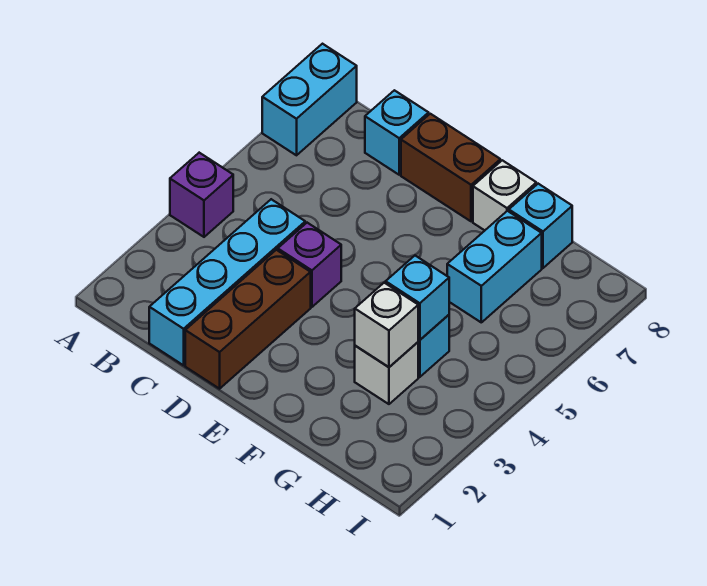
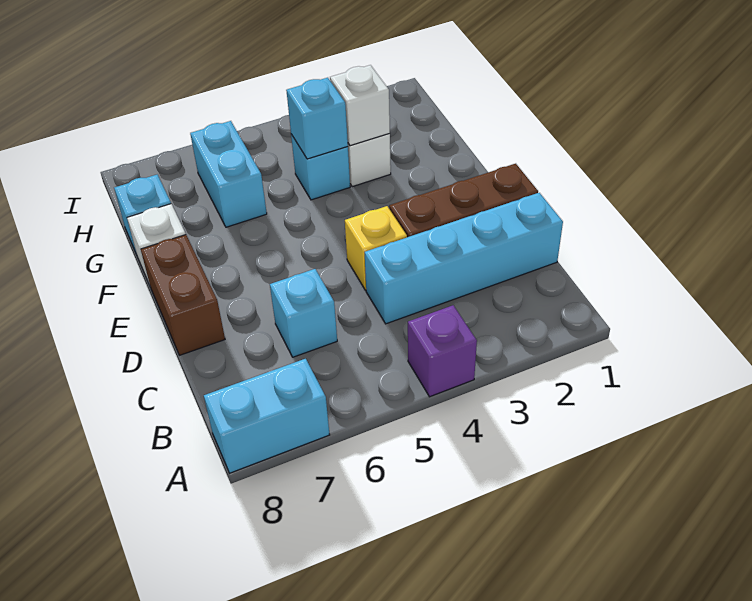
cyan 1x1 brick [365,90,429,175] -> cyan 1x1 brick moved to [270,269,337,357]
purple 1x1 brick [278,223,341,307] -> yellow 1x1 brick [345,206,407,290]
cyan 1x2 brick [447,211,542,322] -> cyan 1x2 brick turned to [190,121,267,227]

